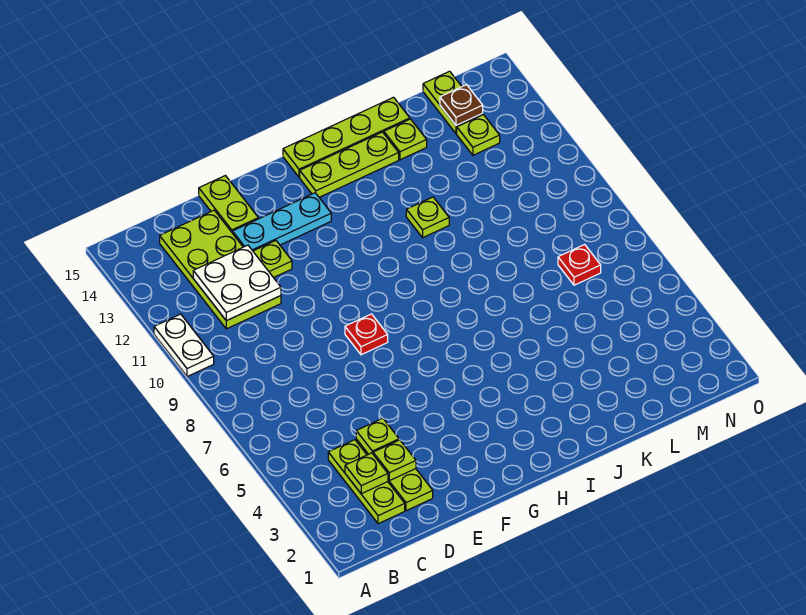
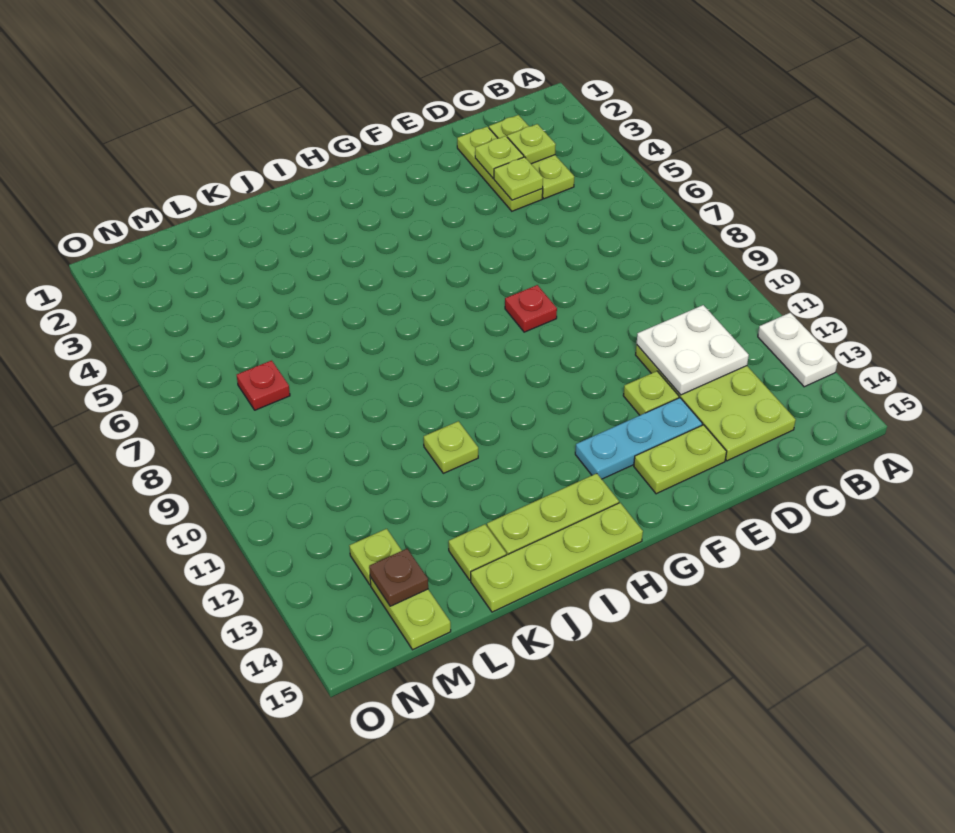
white 1x2 plate [154,314,214,377] -> white 1x2 plate moved to [758,313,838,387]
lime 1x2 plate [199,176,258,233] -> lime 1x2 plate turned to [634,425,727,494]

